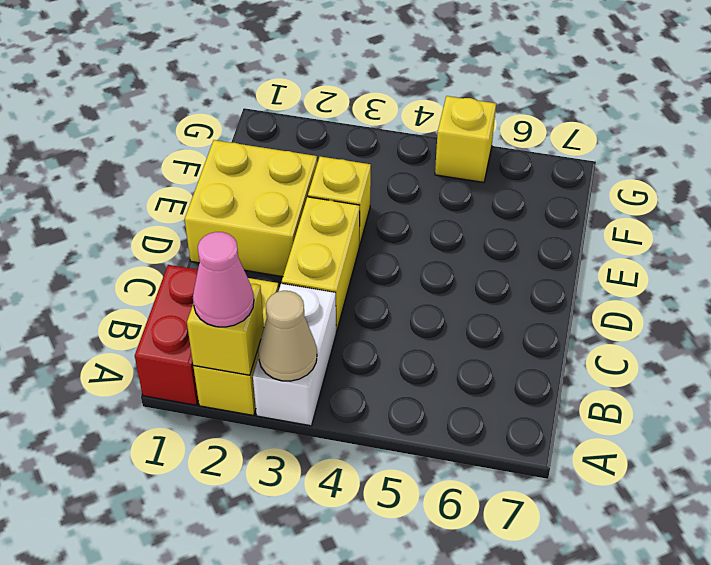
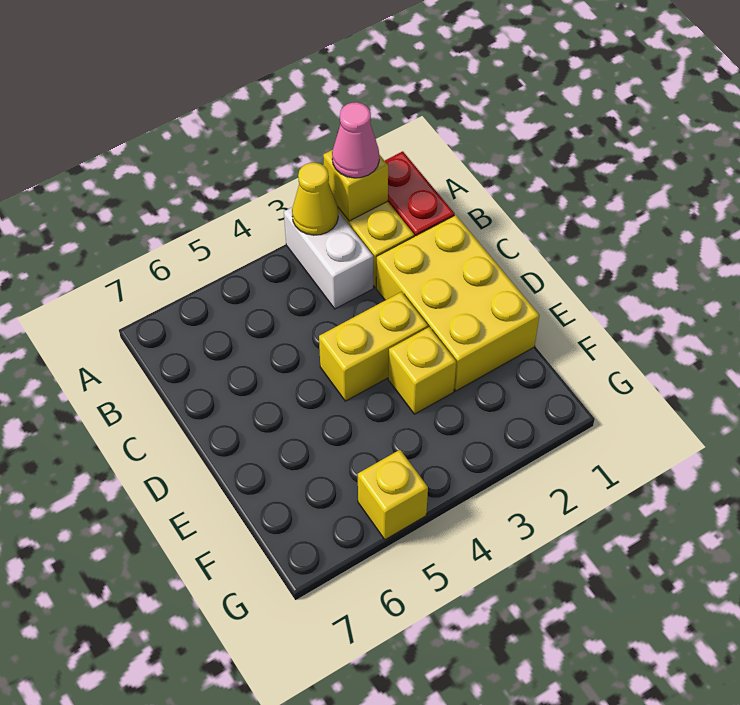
tan 1x1 cone [258,291,317,381] -> yellow 1x1 cone [292,163,338,235]
yellow 1x2 brick [282,197,360,332] -> yellow 1x2 brick turned to [319,292,428,401]
yellow 2x2 brick [185,140,317,277] -> yellow 2x3 brick [376,215,540,391]

